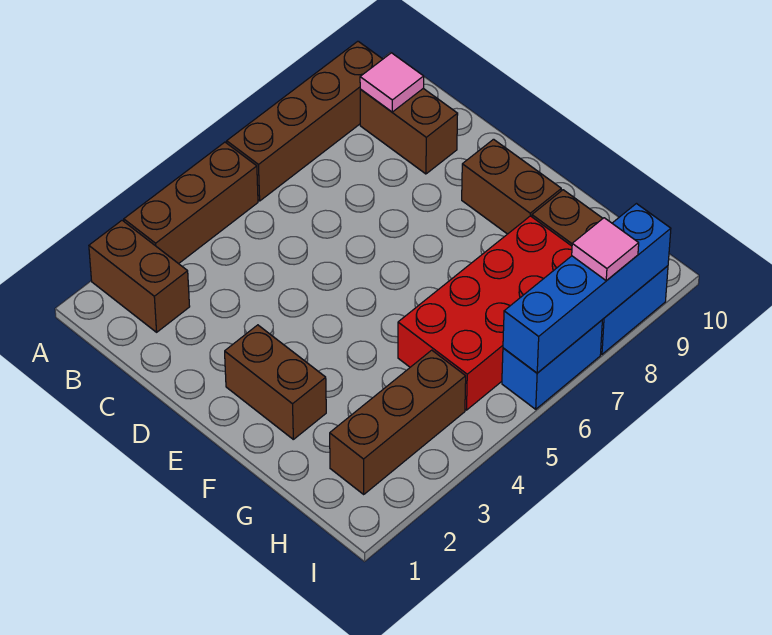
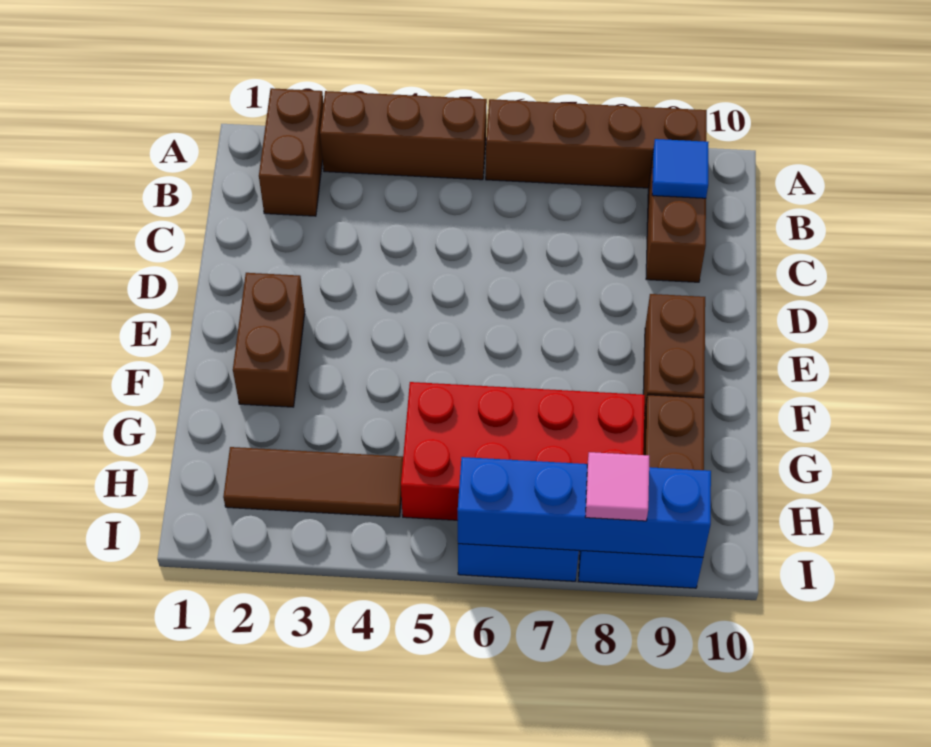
pink 1x1 tile [360,53,424,112] -> blue 1x1 tile [652,139,709,198]
brown 1x3 brick [330,350,466,494] -> brown 1x3 tile [223,447,403,517]

